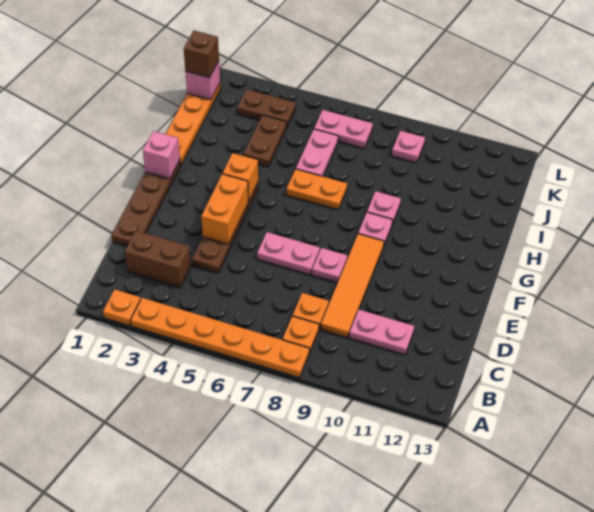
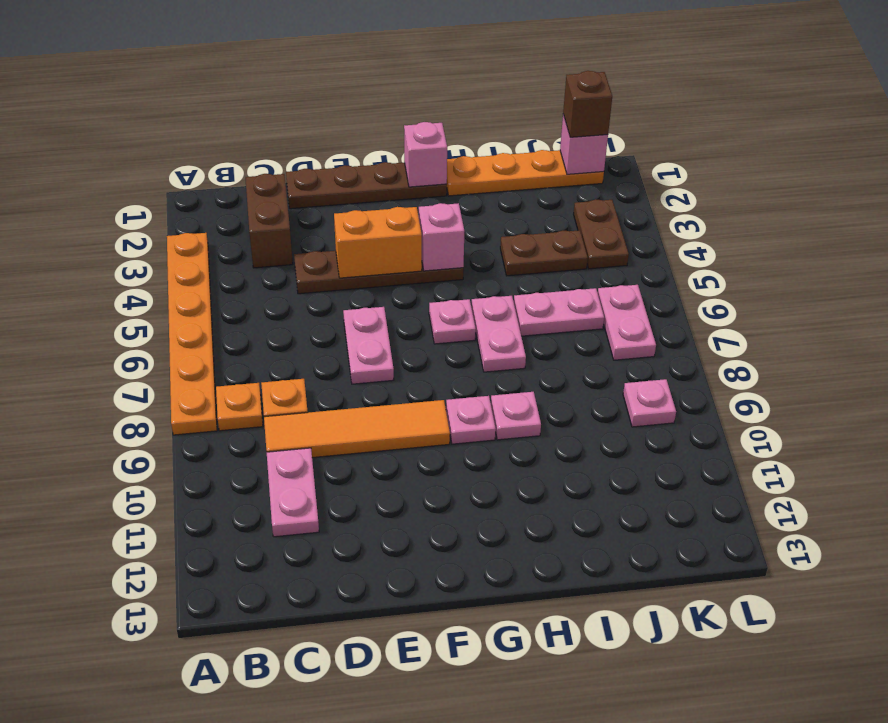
orange 1x1 plate [103,289,141,326] -> none
pink 1x1 plate [312,248,347,283] -> pink 1x1 plate moved to [429,299,476,344]
orange 1x1 brick [223,153,258,201] -> pink 1x1 brick [419,203,464,271]
orange 1x2 plate [287,169,347,210] -> pink 1x2 plate [471,296,526,372]

